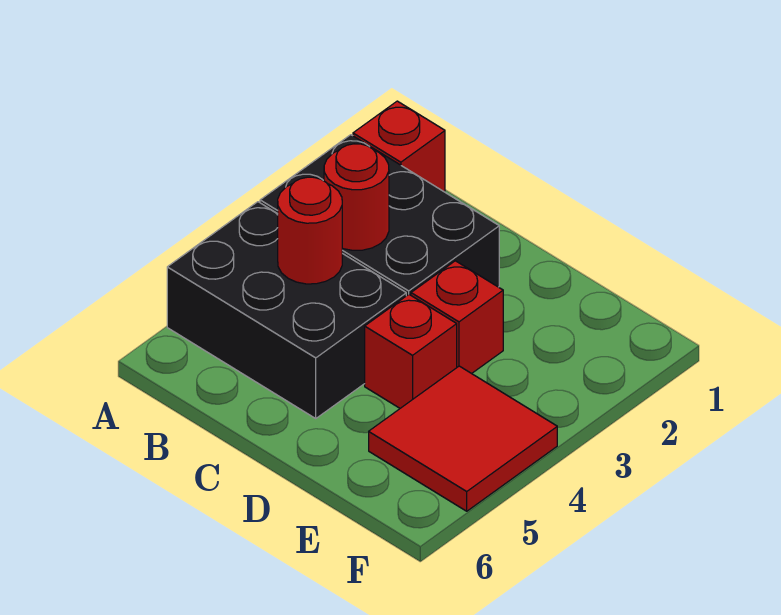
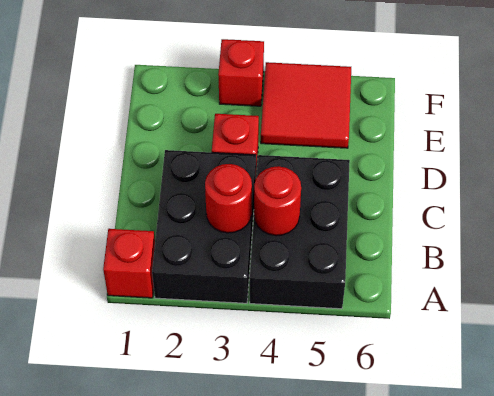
red 1x1 brick [365,294,457,408] -> red 1x1 brick moved to [218,39,264,106]

